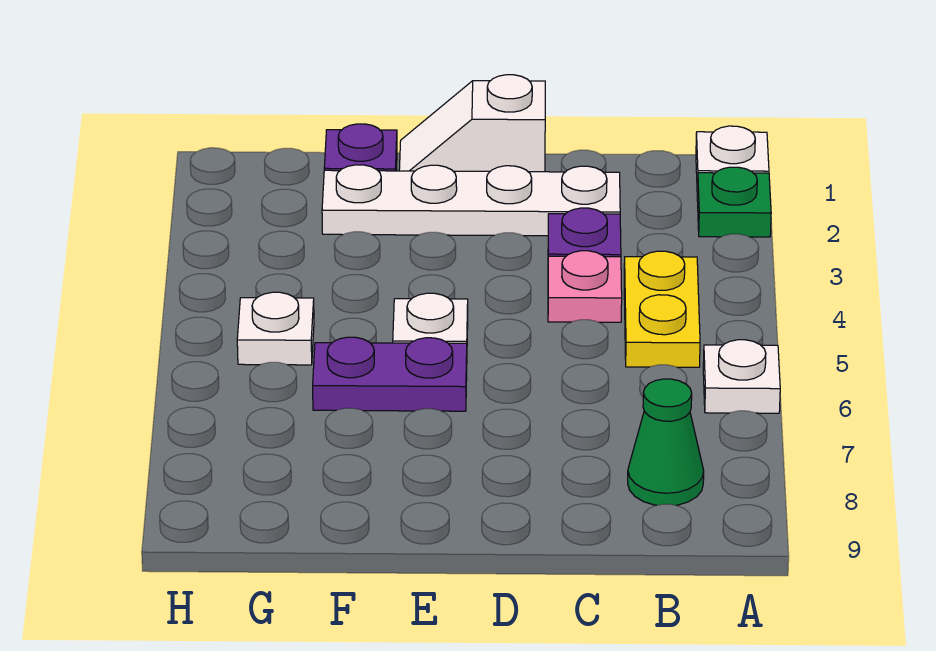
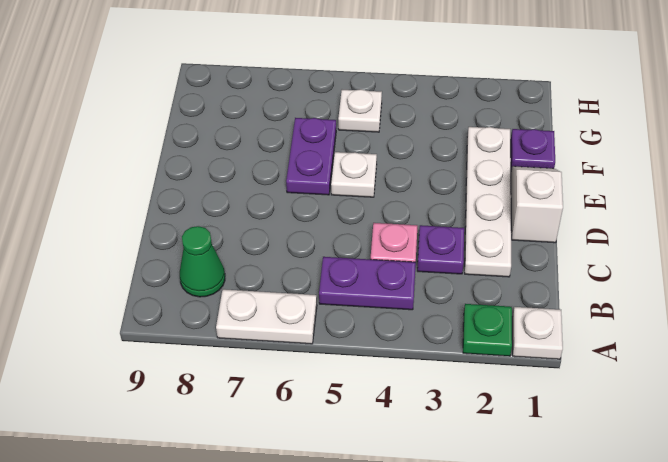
white 1x1 plate [703,340,780,413] -> white 1x2 plate [216,289,317,344]
yellow 1x2 plate [624,251,700,367] -> purple 1x2 plate [319,257,416,310]

